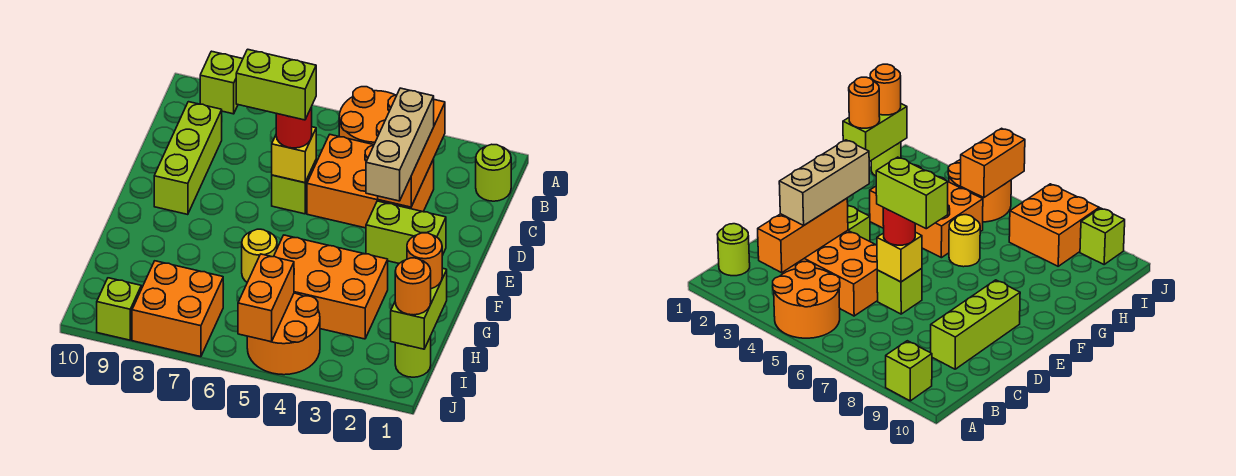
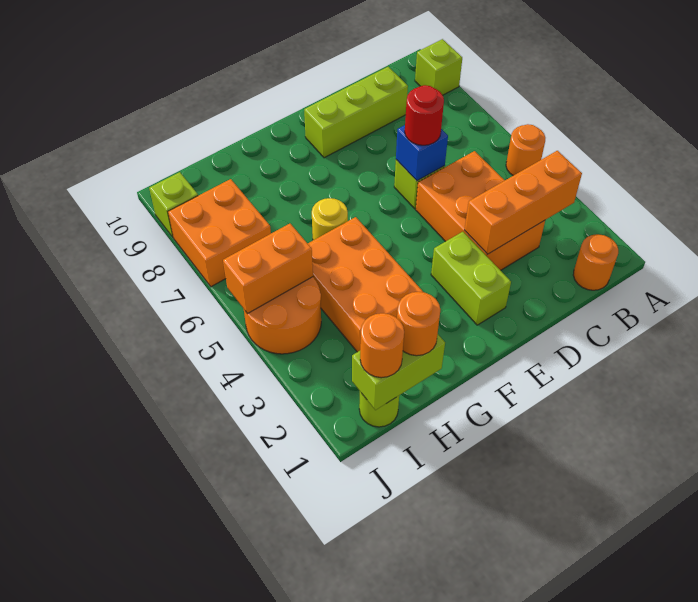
orange 2x2 round brick [339,87,397,145] -> orange 1x1 round brick [506,124,545,176]
lime 1x1 round brick [476,144,511,201] -> orange 1x1 round brick [573,234,618,290]
tan 1x3 brick [366,88,434,201] -> none
yellow 1x1 brick [272,127,316,183] -> blue 1x1 brick [396,125,448,181]
lime 1x2 brick [236,49,316,120] -> none

